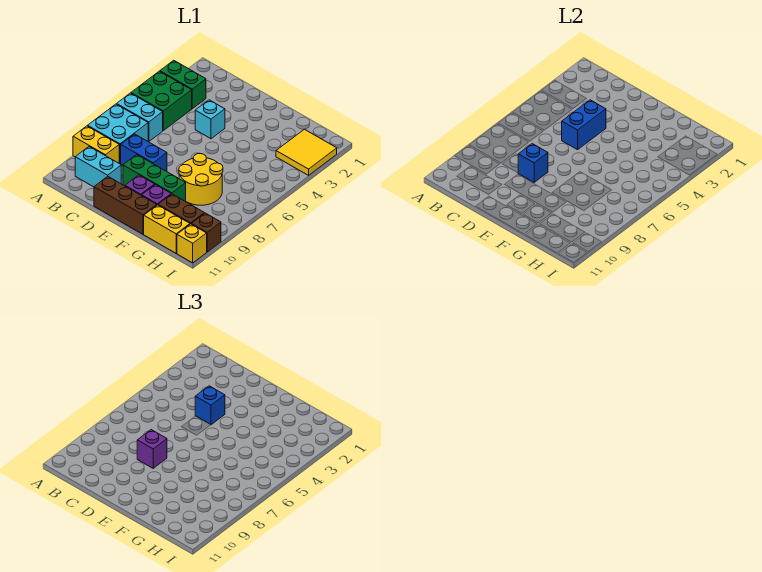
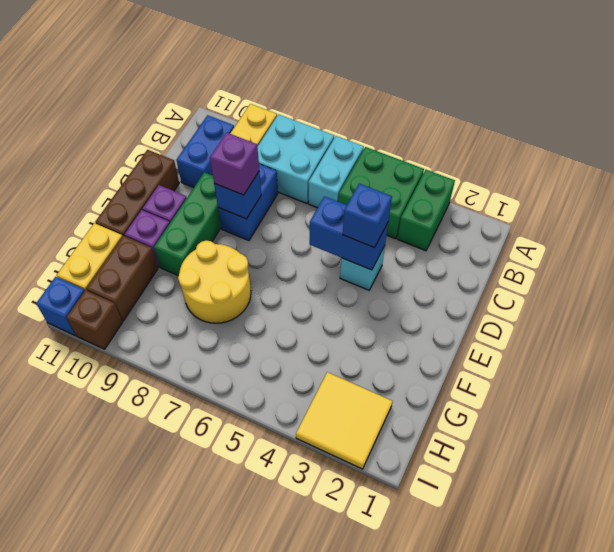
cyan 1x2 brick [75,147,121,187] -> blue 1x2 brick [176,115,234,188]
yellow 1x1 brick [177,224,207,263] -> blue 1x1 brick [36,277,84,335]

